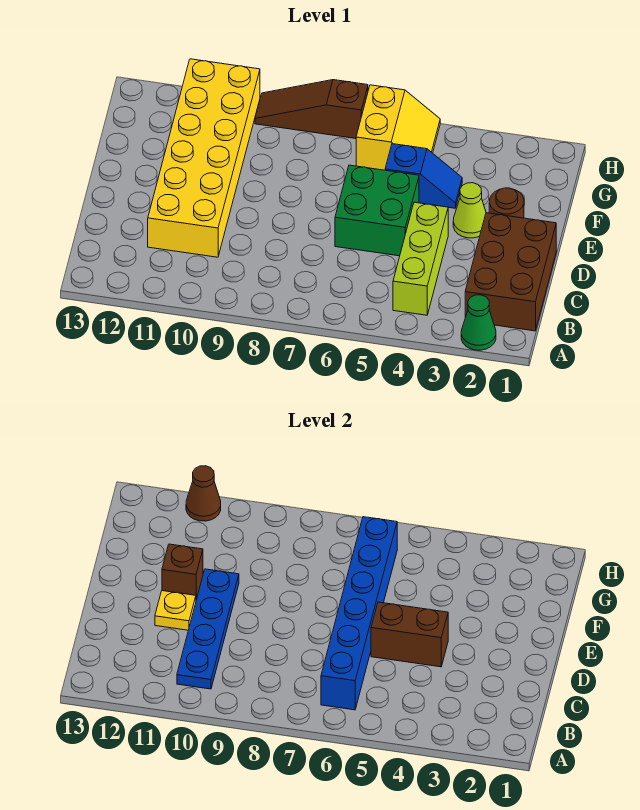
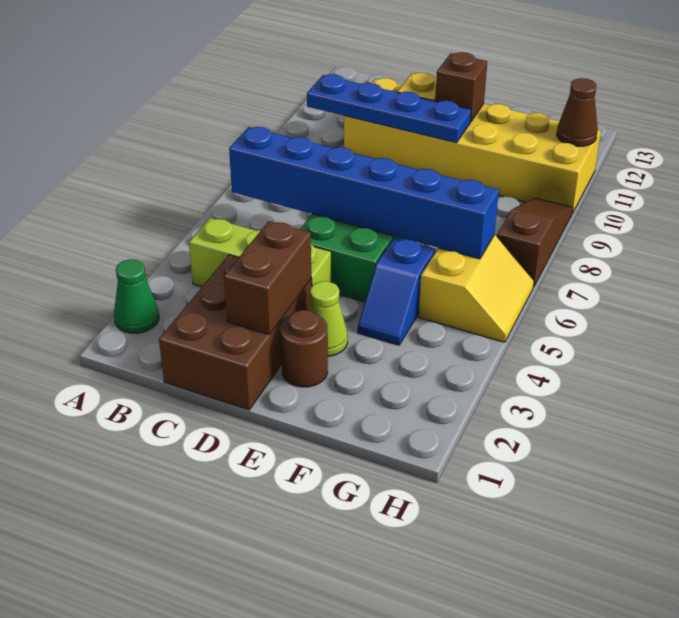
brown 2x3 brick [465,213,556,331] -> brown 2x3 brick turned to [159,255,312,410]
brown 1x2 brick [371,602,448,667] -> brown 1x2 brick moved to [224,221,311,335]
yellow 2x2 slope [356,85,440,170] -> yellow 2x2 slope turned to [419,235,534,342]

